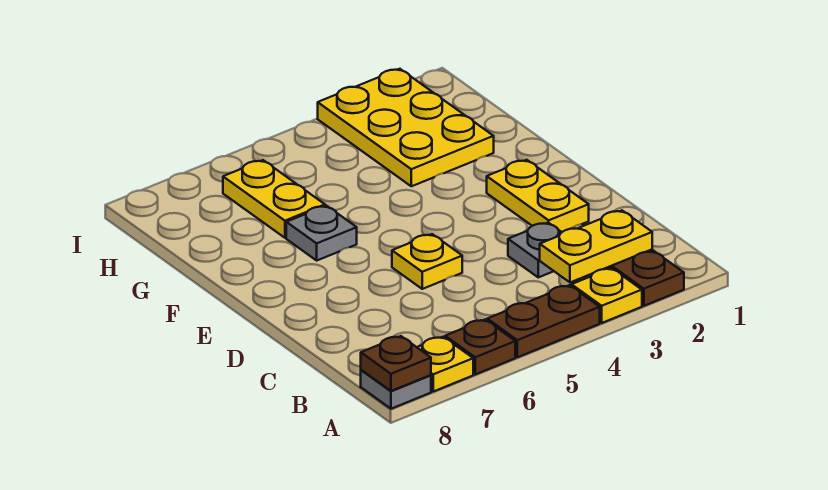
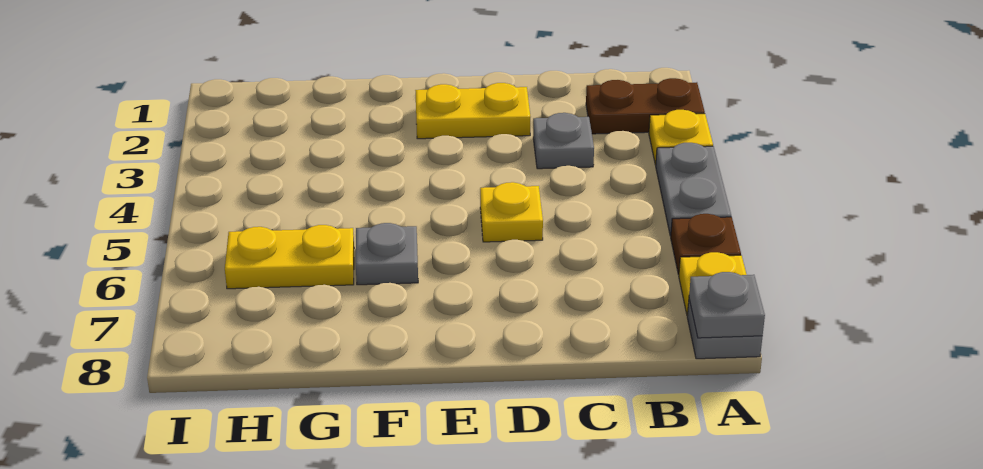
brown 1x2 plate [487,285,600,357] -> grey 1x2 plate [656,143,731,236]
brown 1x1 plate [361,336,431,391] -> grey 1x1 plate [689,272,765,338]
yellow 1x2 plate [540,211,652,282] -> none
yellow 2x3 plate [318,69,494,186] -> none

